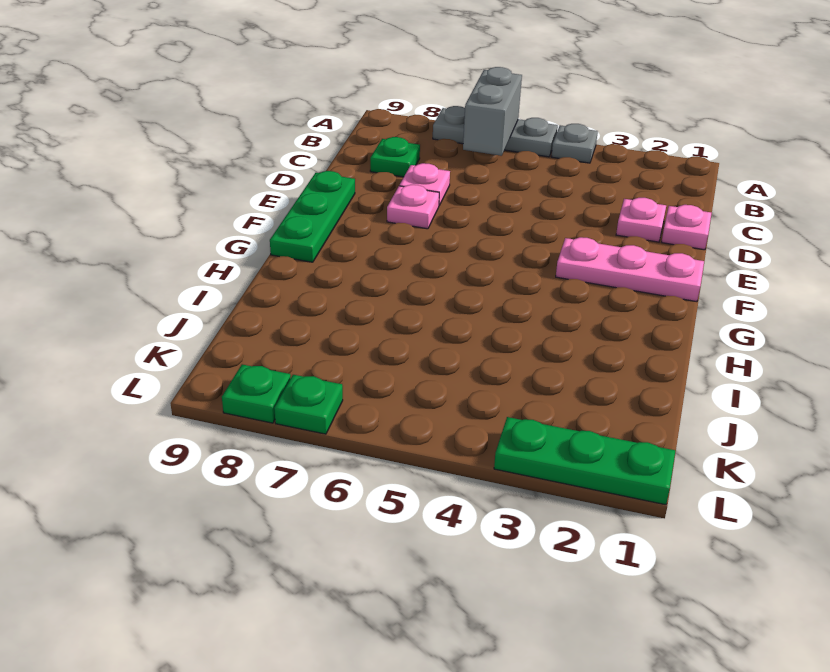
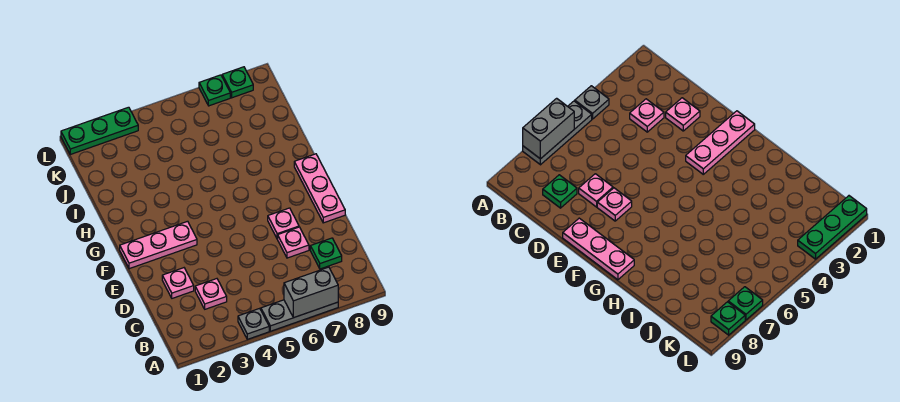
grey 1x2 brick [463,67,522,156] -> grey 1x2 brick turned to [284,267,338,318]
pink 1x1 plate [662,205,712,250] -> pink 1x1 plate moved to [195,279,227,309]
green 1x3 plate [270,171,355,262] -> pink 1x3 plate [294,154,345,223]

